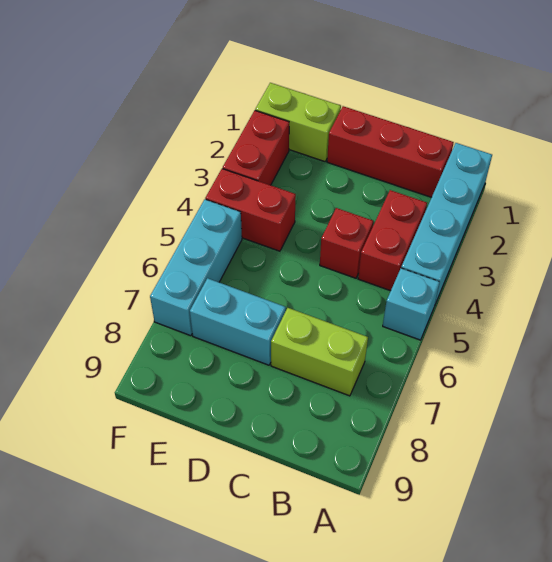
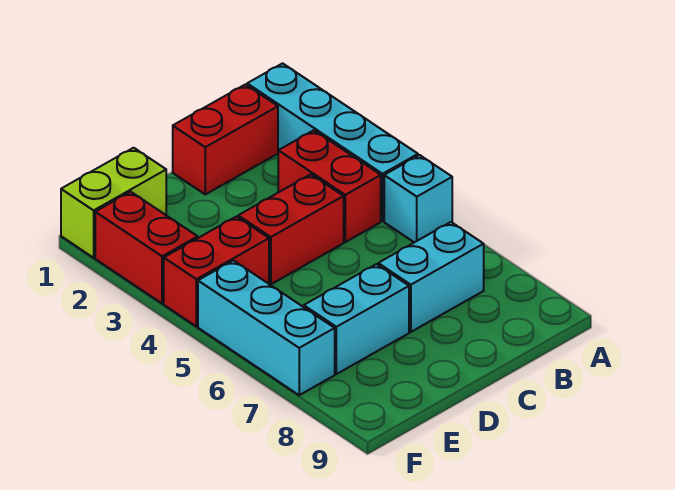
red 1x3 brick [327,106,454,197] -> red 1x2 brick [173,84,278,194]
lime 1x2 brick [271,308,368,396] -> cyan 1x2 brick [378,222,484,332]
red 1x1 brick [320,208,373,278] -> red 1x2 brick [238,174,344,284]

